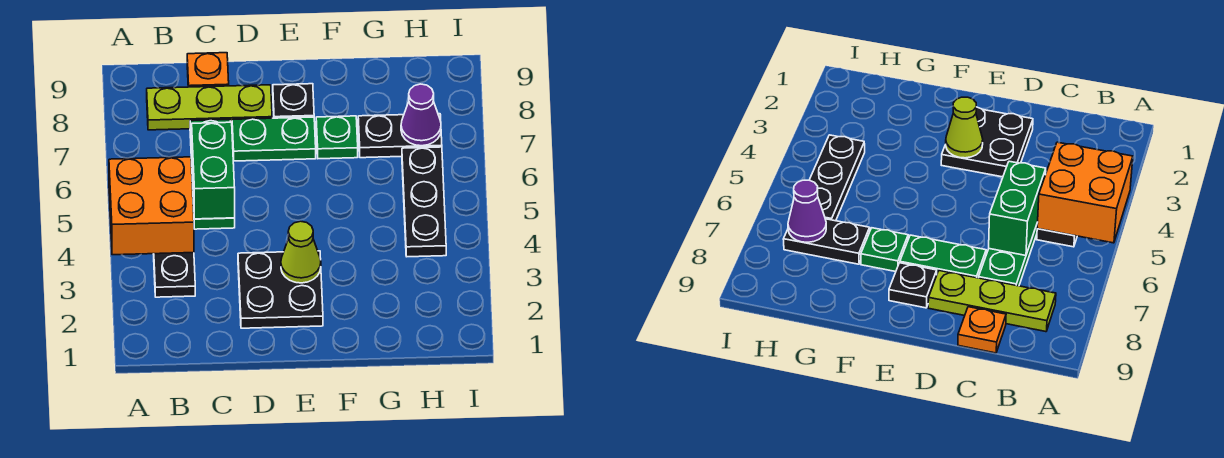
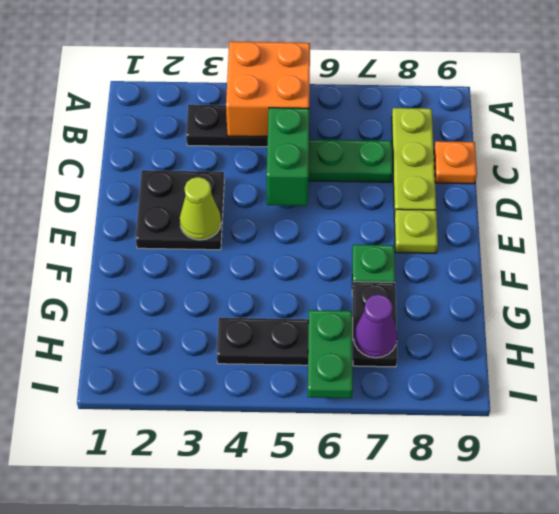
green 1x2 brick [192,122,235,219] -> green 1x2 brick turned to [267,108,309,206]
green 1x2 plate [232,117,316,161] -> green 1x2 plate moved to [308,310,353,398]
black 1x1 plate [273,84,314,118] -> lime 1x1 plate [394,209,438,253]

